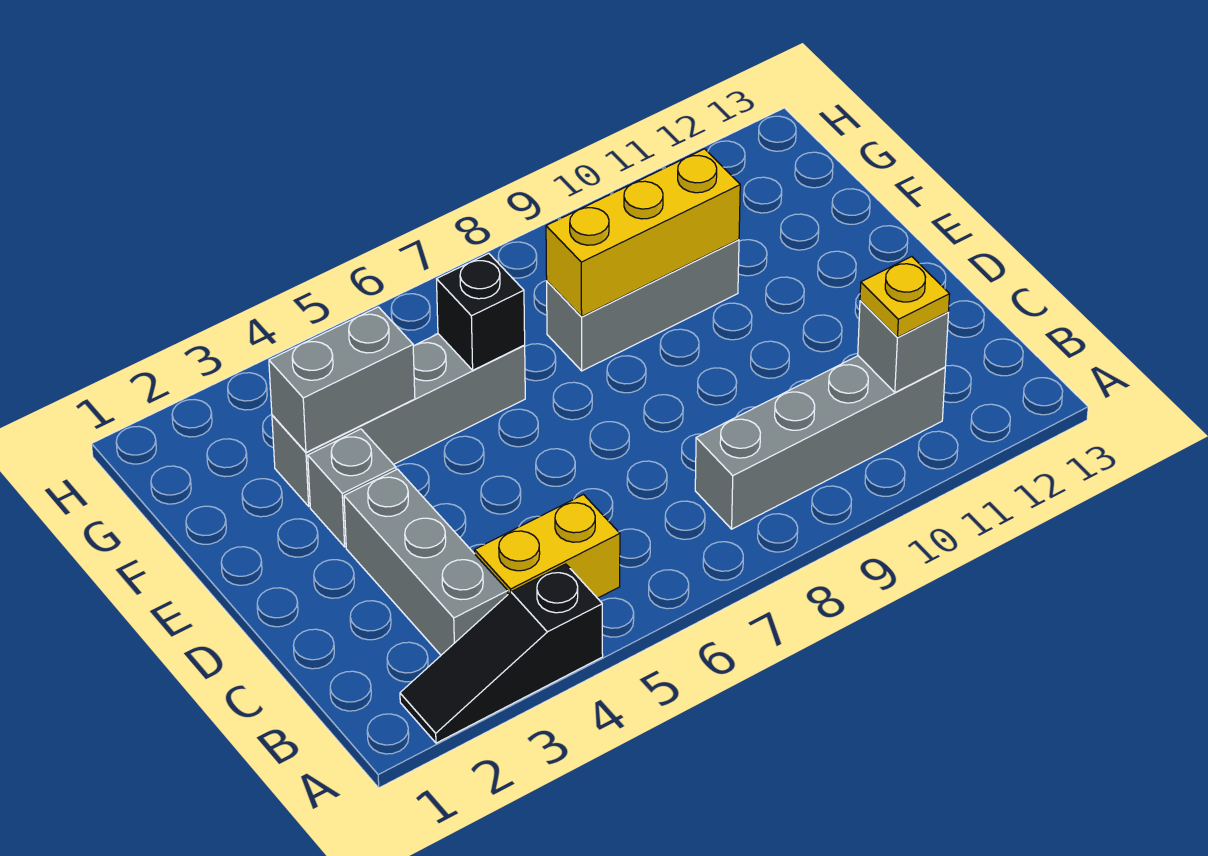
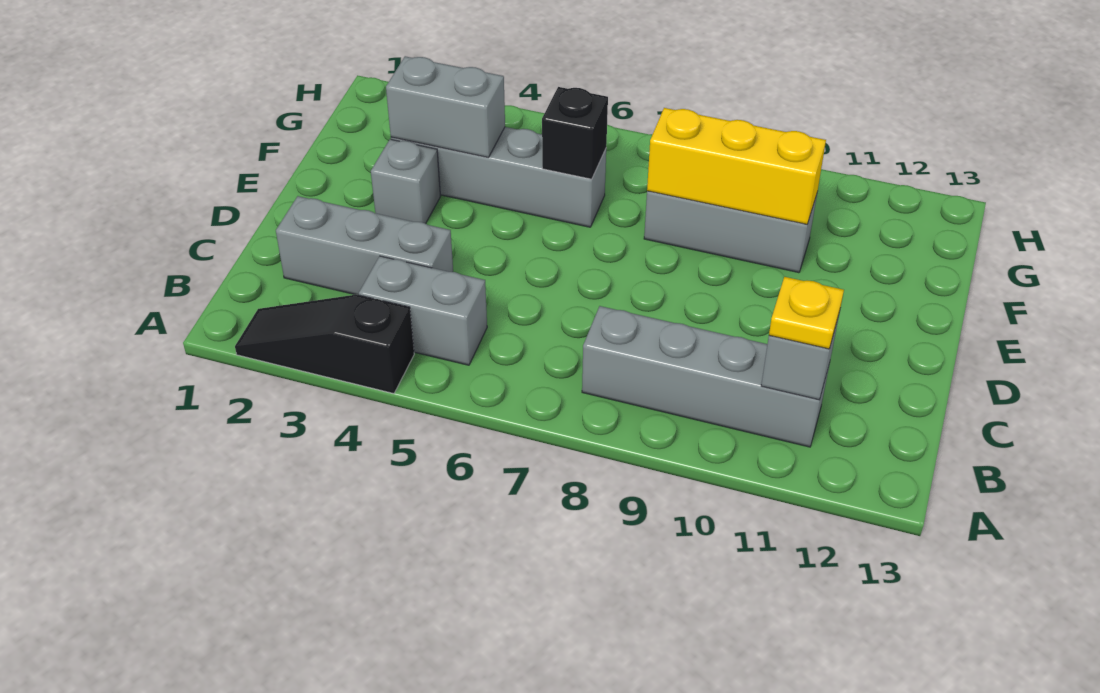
grey 1x3 brick [344,469,508,655] -> grey 1x3 brick turned to [276,196,453,295]
yellow 1x2 brick [475,495,620,598] -> grey 1x2 brick [359,256,487,365]

